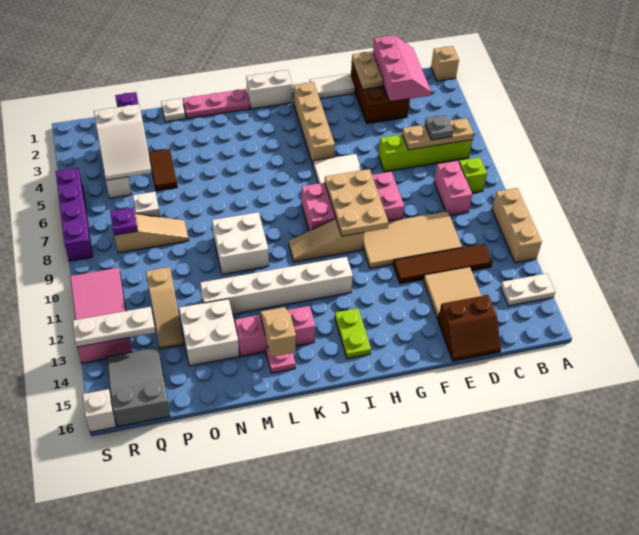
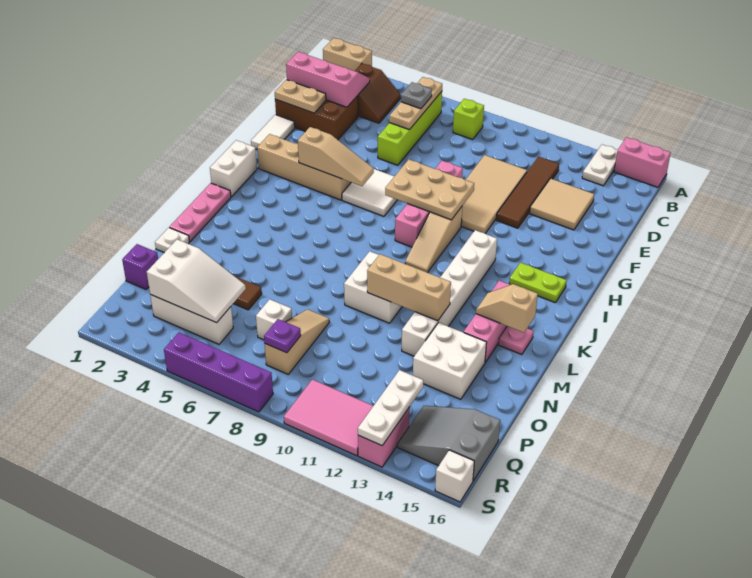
tan 1x1 brick [431,46,459,81] -> tan 1x2 brick [323,38,372,71]
tan 1x3 brick [492,188,542,263] -> tan 1x3 brick moved to [367,254,451,321]
pink 1x2 brick [434,161,472,215] -> pink 1x2 brick moved to [614,137,671,187]
brown 2x2 slope [438,295,501,361] -> brown 2x2 slope moved to [355,64,401,123]
pink 2x4 brick [301,172,404,231] -> pink 1x4 brick [395,161,463,247]
tan 1x3 slope [146,267,184,349] -> tan 1x3 slope moved to [298,127,374,186]

